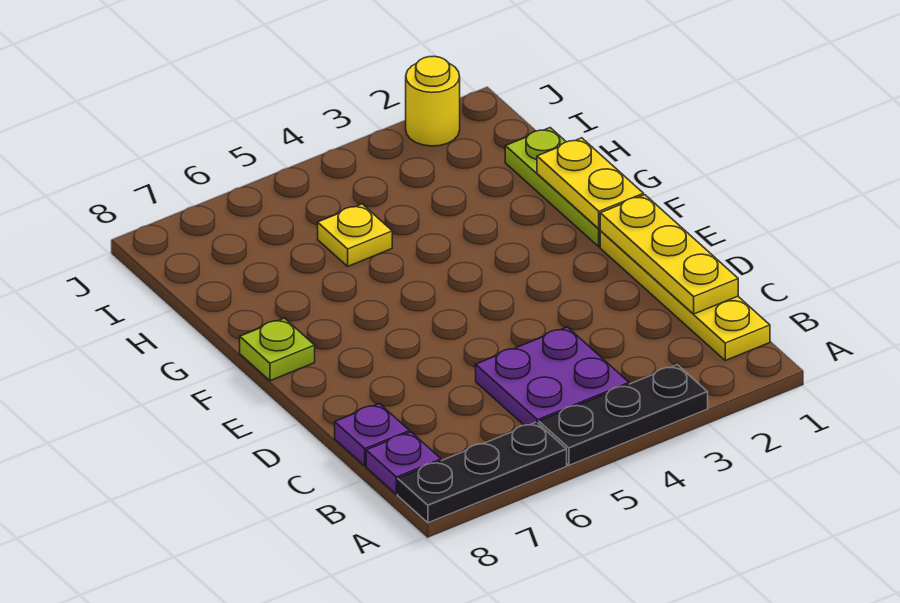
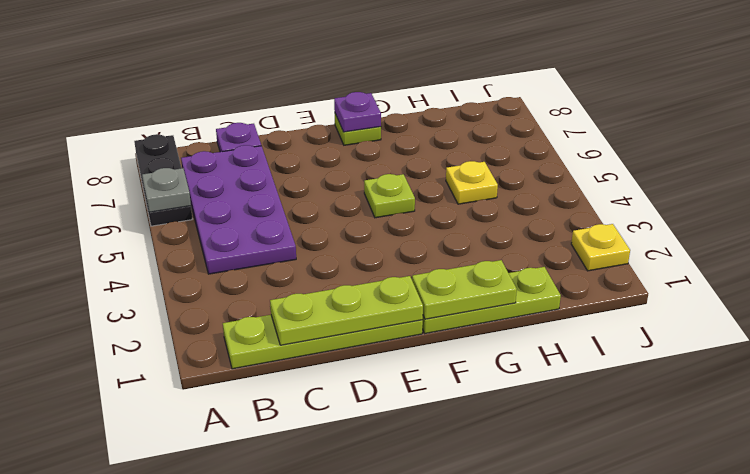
black 1x3 plate [539,365,708,465] -> none
none -> grey 1x1 plate [142,168,191,212]
yellow 1x4 plate [600,231,770,360] -> lime 1x4 plate [223,315,423,369]
purple 2x2 plate [476,327,629,425] -> purple 2x4 plate [181,145,296,274]
purple 1x1 plate [366,432,441,494] -> purple 1x1 plate moved to [334,92,381,132]
yellow 1x3 plate [600,195,738,314] -> lime 1x3 plate [270,276,423,345]
yellow 1x2 plate [537,138,644,229] -> lime 1x2 plate [412,260,517,319]
none -> lime 1x1 plate [364,174,415,218]
yellow 1x1 round brick [406,56,460,146] -> yellow 1x1 plate [571,224,630,271]

